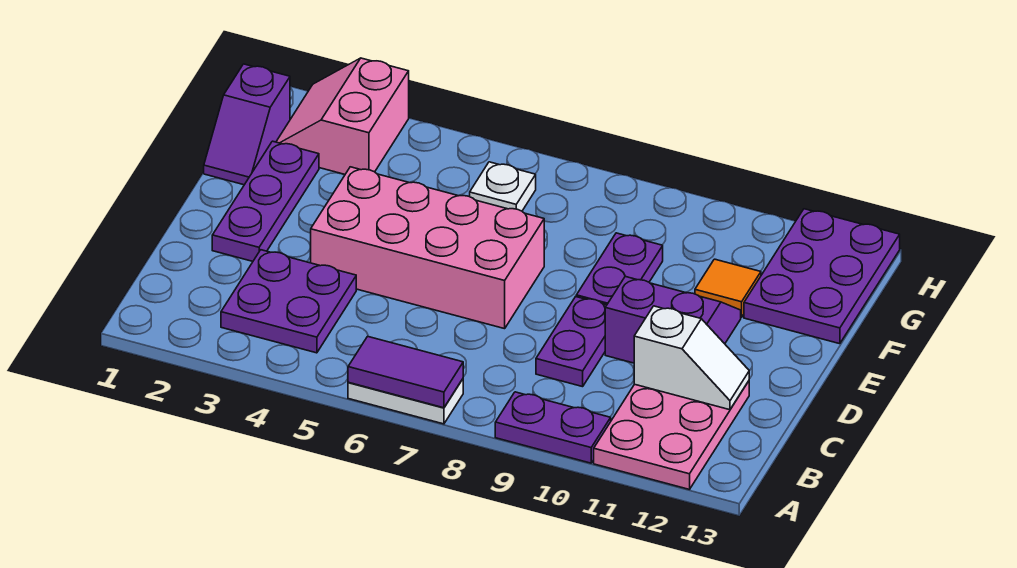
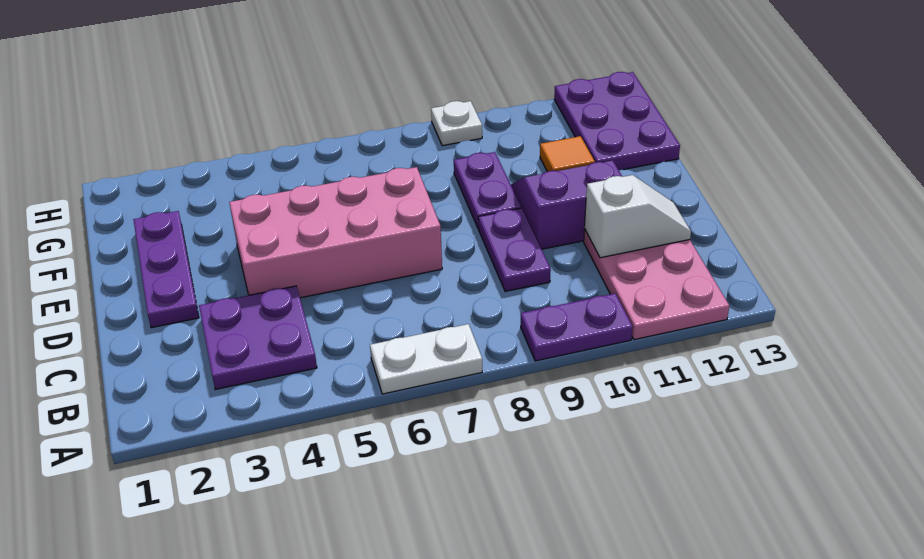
purple 1x2 tile [348,336,463,408] -> none
purple 1x2 slope [204,64,290,185] -> none
pink 2x2 slope [276,58,409,174] -> none
white 1x1 plate [470,162,536,211] -> white 1x1 plate moved to [431,101,482,146]

